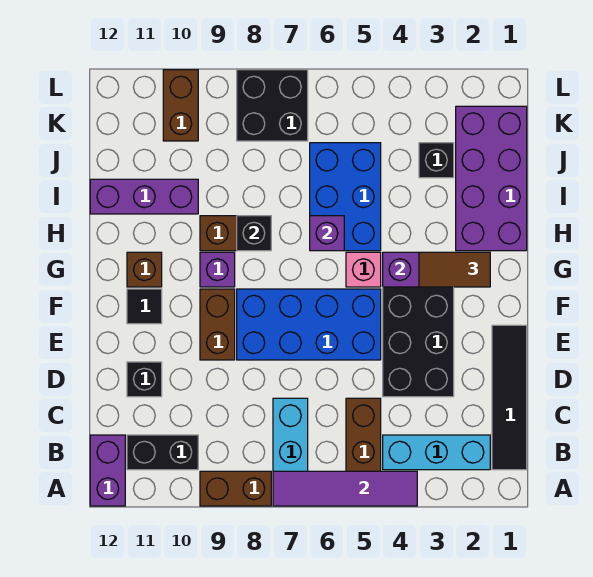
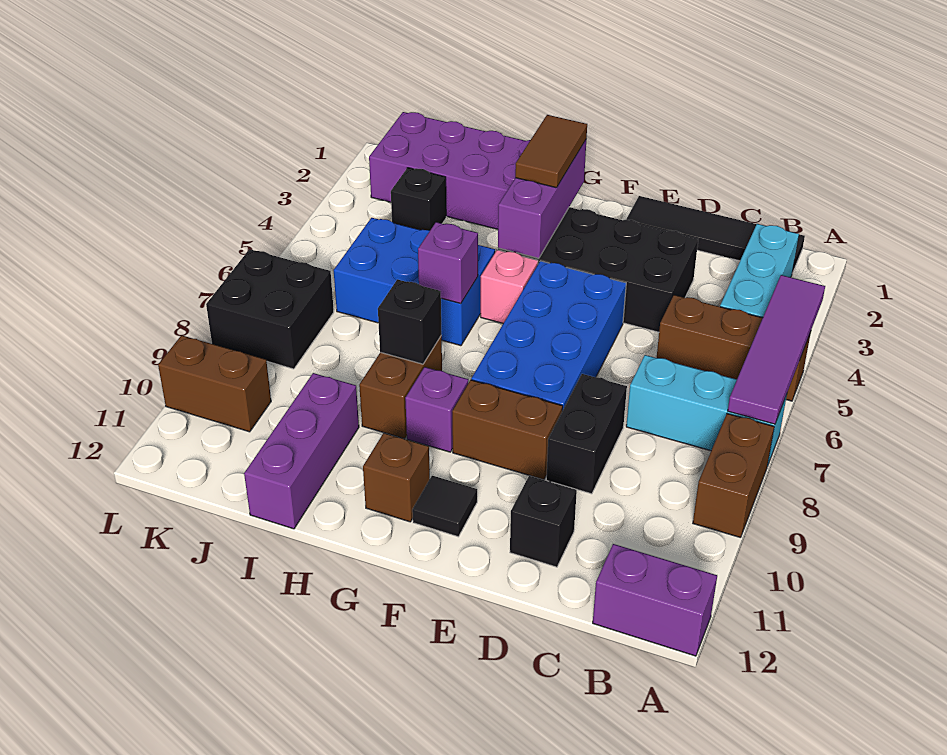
black 1x2 brick [127,435,198,470] -> black 1x2 brick moved to [546,374,627,494]

